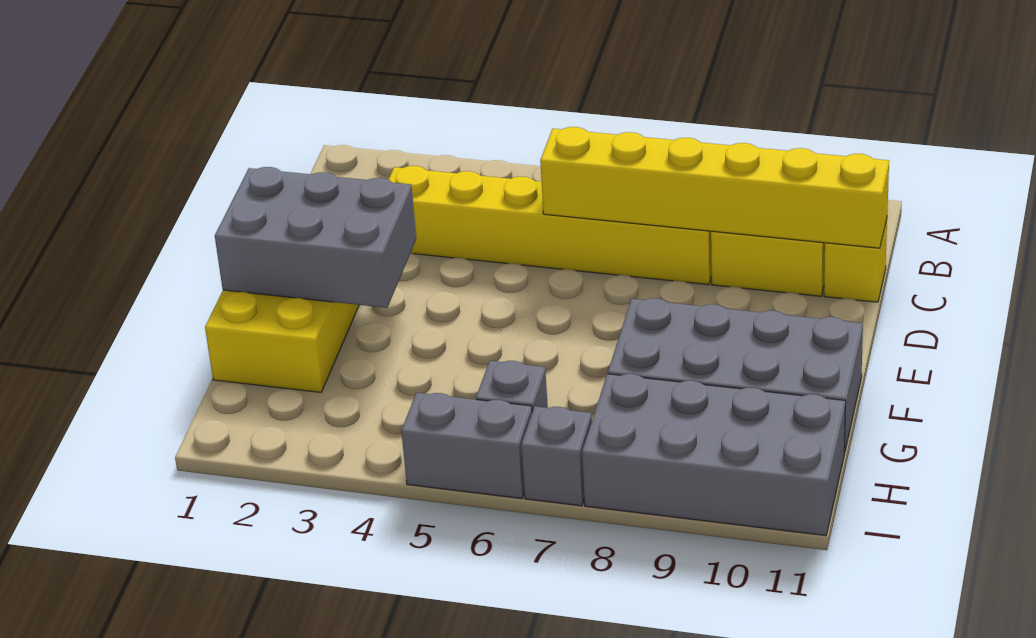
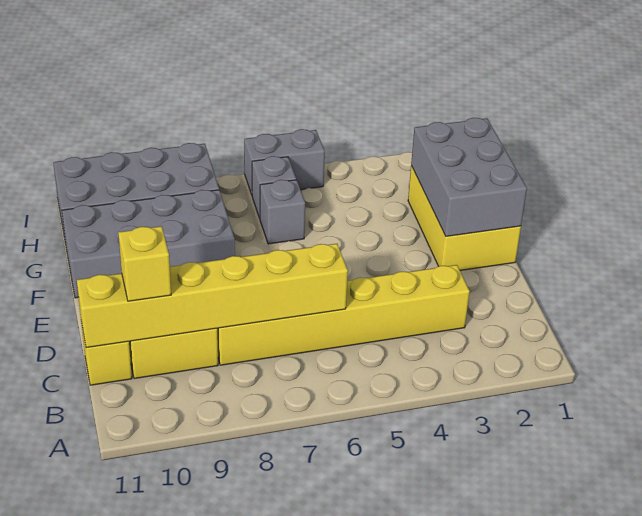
none -> yellow 1x1 brick [118,226,171,301]
grey 2x3 brick [215,167,416,308] -> grey 2x3 brick turned to [411,118,527,236]
grey 1x1 brick [521,406,592,506] -> grey 1x1 brick moved to [260,180,305,244]

